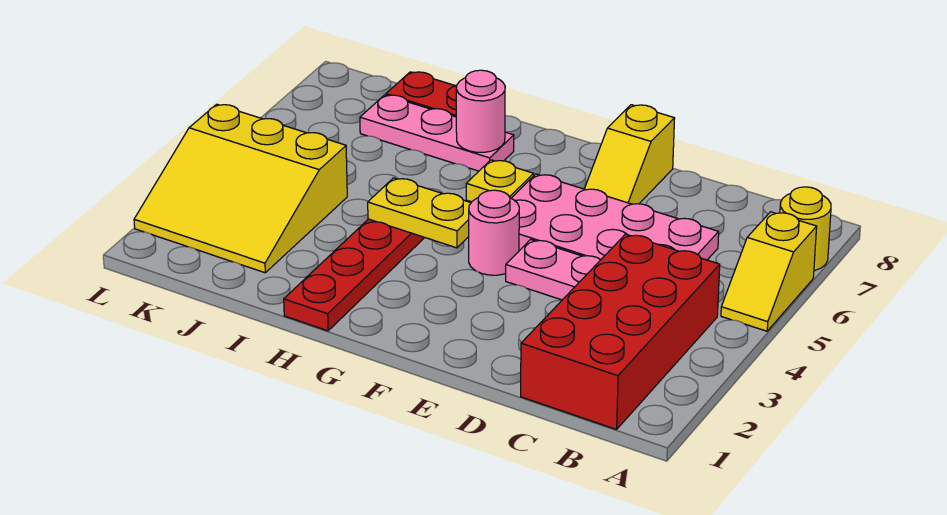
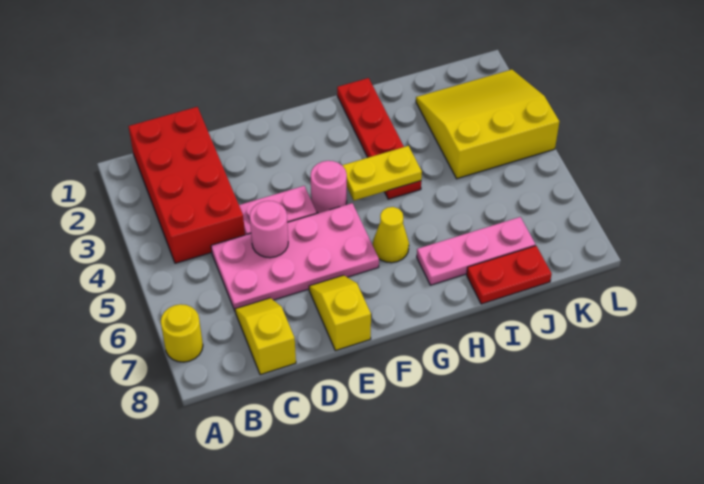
yellow 1x2 slope [721,212,817,331] -> yellow 1x2 slope moved to [235,298,296,375]
yellow 1x1 plate [466,160,534,202] -> yellow 1x1 cone [373,207,409,263]
pink 1x1 round brick [456,70,505,152] -> pink 1x1 round brick moved to [250,201,288,258]

